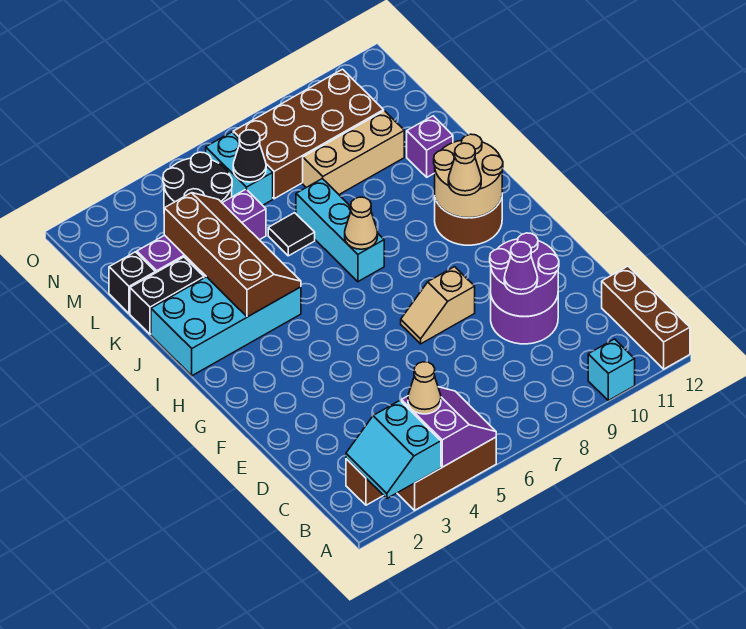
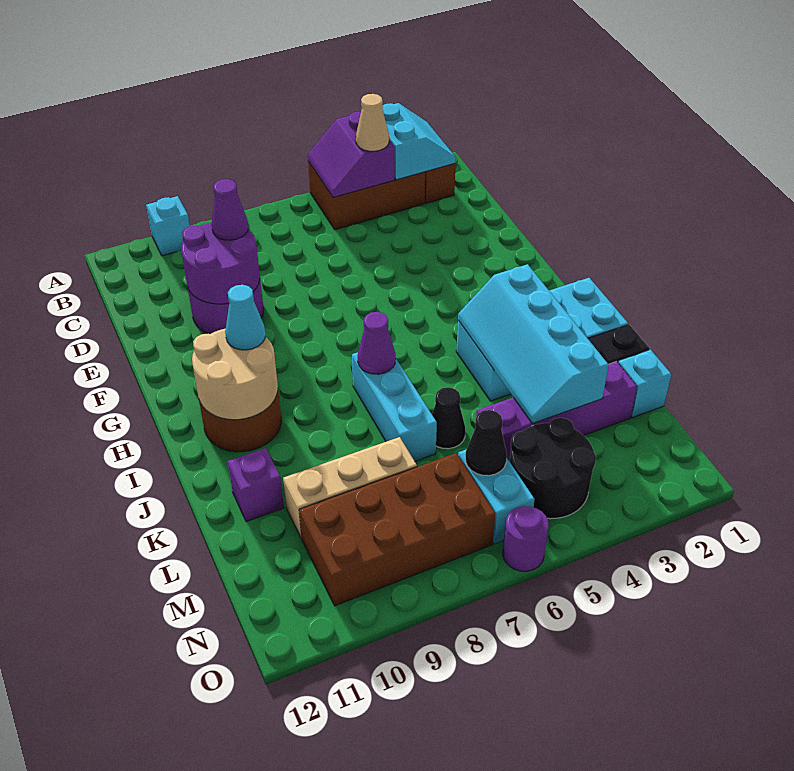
brown 1x3 brick [602,266,690,369] -> none
tan 1x2 slope [401,267,475,344] -> none
tan 1x1 cone [448,143,481,195] -> cyan 1x1 cone [225,285,266,350]
brown 2x4 slope [164,193,301,317] -> cyan 2x4 slope [458,264,609,424]
tan 1x1 cone [345,197,378,249] -> purple 1x1 cone [358,312,396,374]
black 1x1 tile [268,213,315,256] -> black 1x1 cone [432,387,465,449]
black 1x1 brick [109,252,155,313] -> cyan 1x1 brick [618,350,671,418]
none -> purple 1x1 round brick [503,506,549,571]

